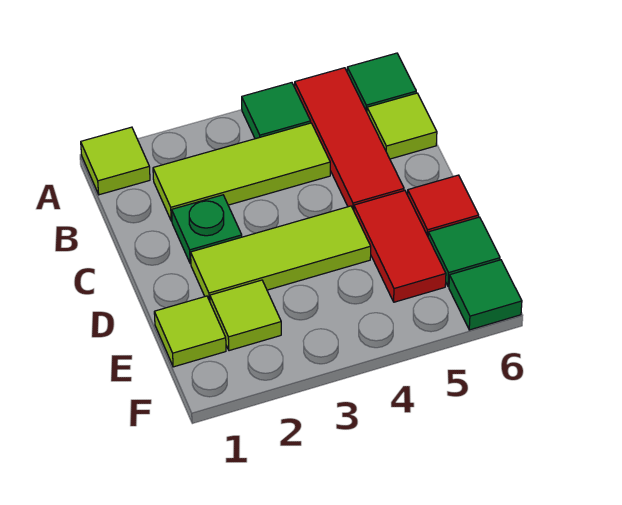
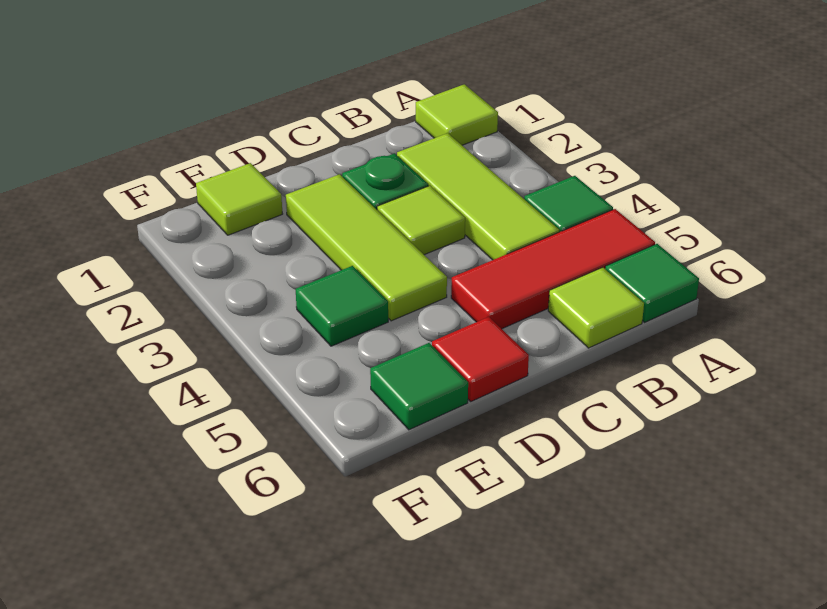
red 1x2 tile [354,191,446,302] -> none
lime 1x1 tile [210,280,281,351] -> lime 1x1 tile moved to [377,186,465,255]
green 1x1 tile [449,260,522,330] -> green 1x1 tile moved to [296,266,388,346]

